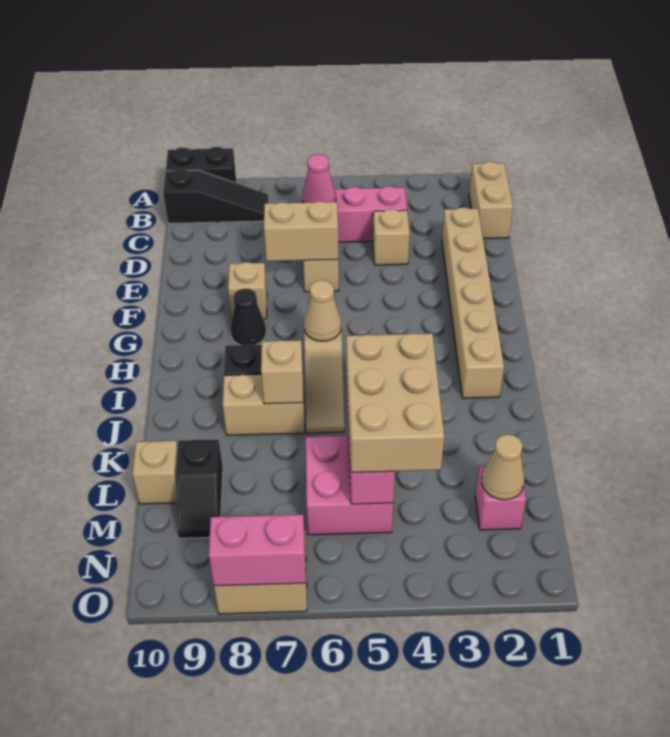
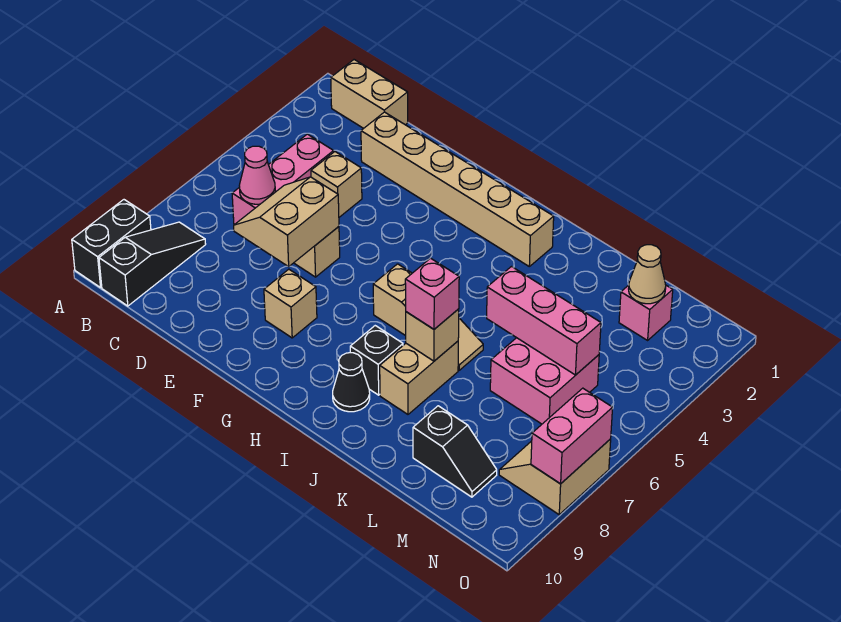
black 1x1 cone [230,288,266,345] -> black 1x1 cone moved to [333,353,370,412]
tan 1x1 cone [304,280,341,341] -> none
none -> pink 1x1 brick [405,258,459,329]
tan 2x3 brick [346,333,444,473] -> none
tan 1x1 brick [132,441,178,504] -> none

